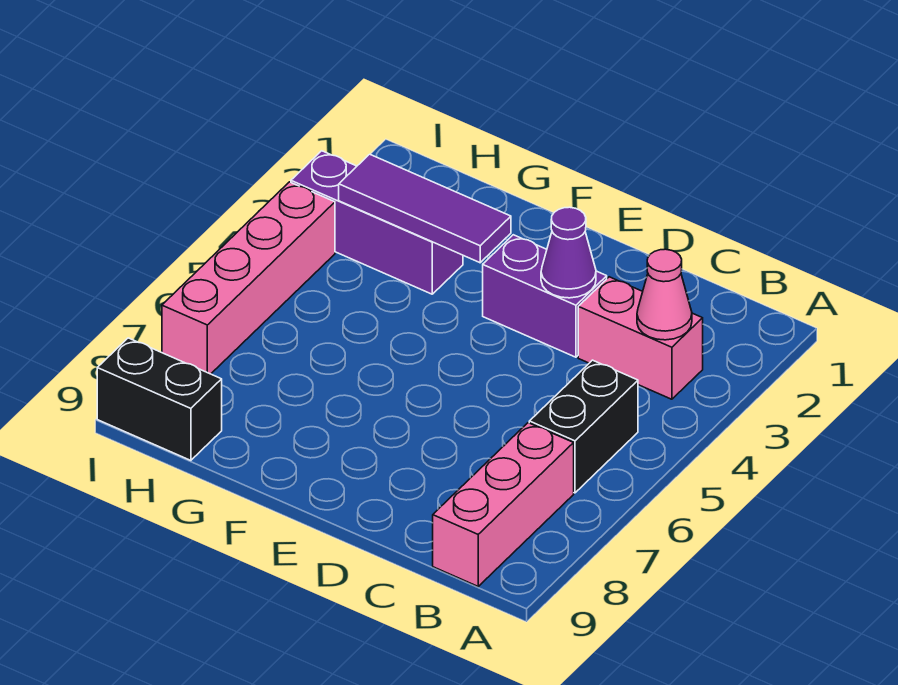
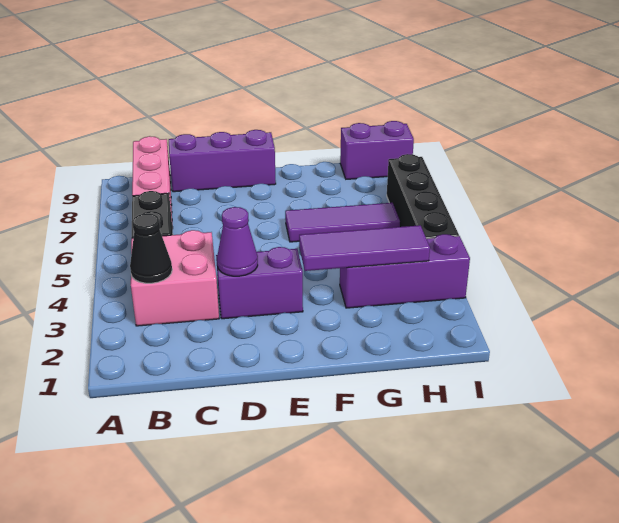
pink 1x2 brick [578,277,703,399] -> pink 2x2 brick [131,230,219,326]
pink 1x1 cone [637,249,692,340] -> black 1x1 cone [130,214,172,283]
none -> purple 1x3 brick [169,130,276,192]
none -> purple 1x3 tile [285,203,400,242]
black 1x2 brick [97,338,222,460] -> purple 1x2 brick [340,121,414,179]
pink 1x4 brick [162,182,335,374] -> black 1x4 brick [387,154,459,239]

